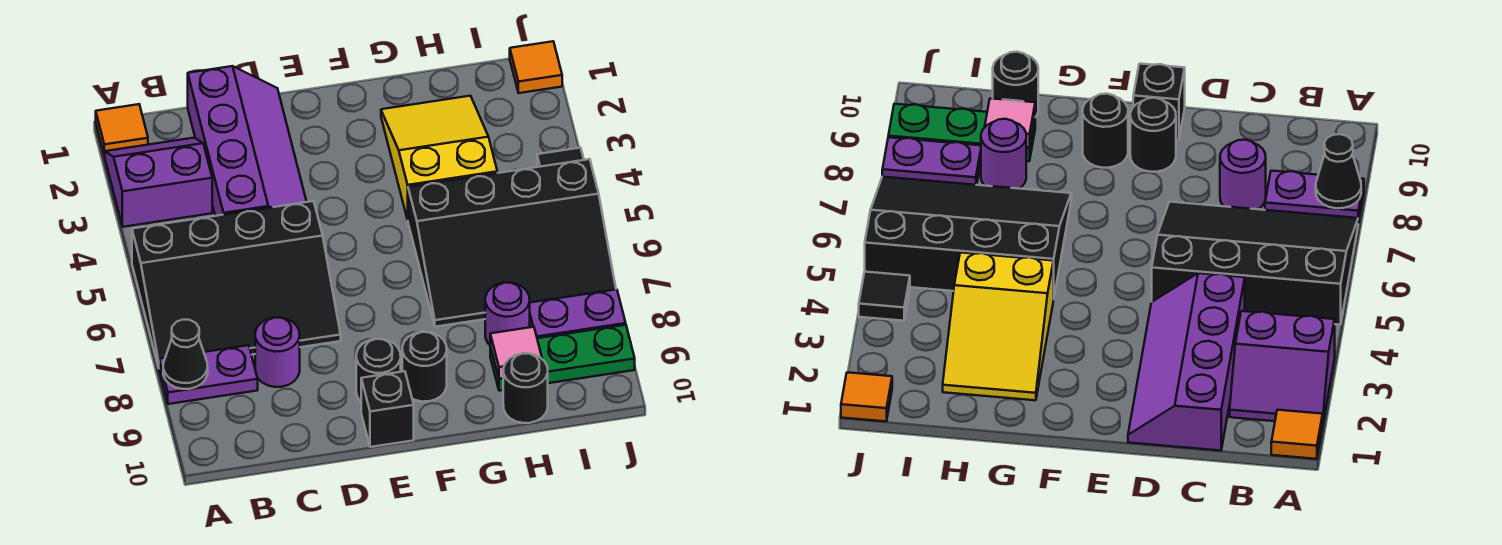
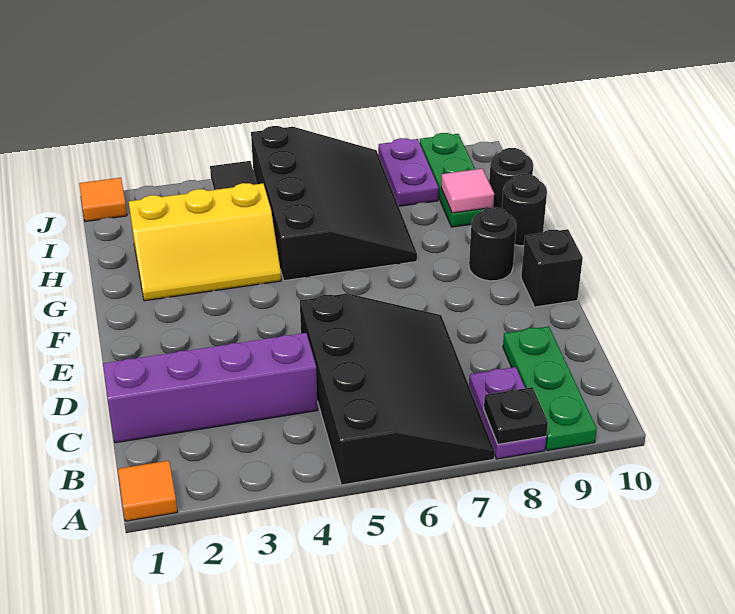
purple 2x2 slope [105,138,212,227] -> none
black 1x1 cone [163,320,208,389] -> black 1x1 plate [484,387,548,444]
none -> green 1x3 plate [503,326,597,450]
purple 1x1 round brick [255,317,300,387] -> none
black 1x1 round brick [356,339,401,401] -> black 1x1 round brick moved to [502,174,547,246]
yellow 2x3 slope [381,96,497,220] -> yellow 2x3 slope turned to [129,183,281,301]
purple 1x1 round brick [485,283,530,345] -> none

